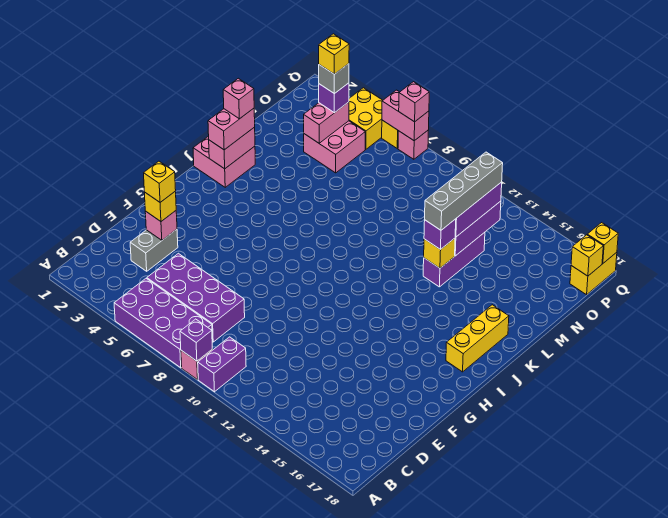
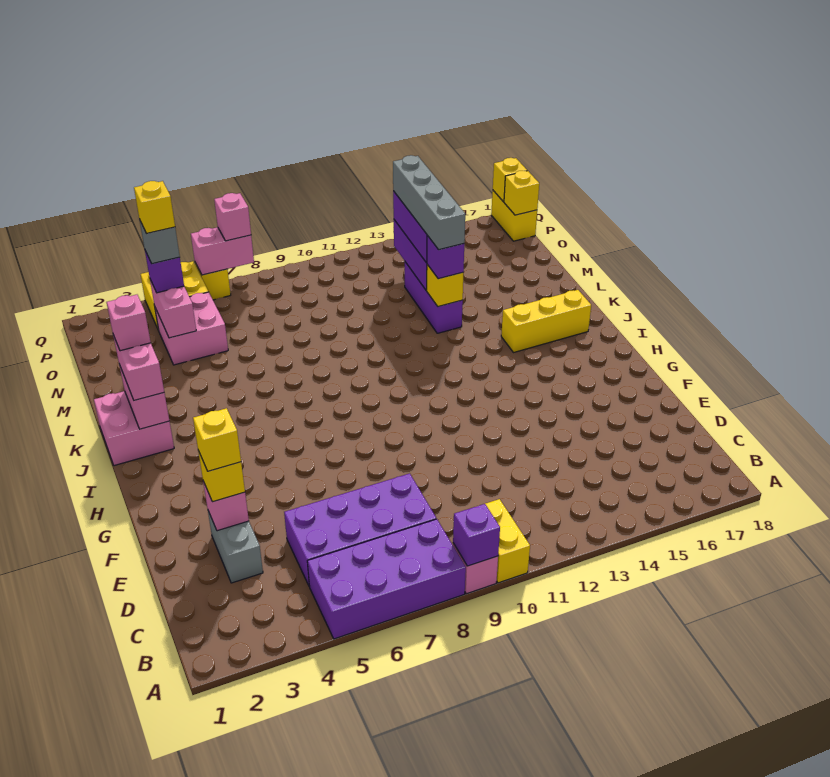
purple 1x2 brick [198,337,246,392] -> yellow 1x2 brick [485,499,530,583]
yellow 1x3 brick [446,305,509,372] -> yellow 1x3 brick turned to [501,290,591,353]
pink 1x1 brick [398,130,429,159] -> none

